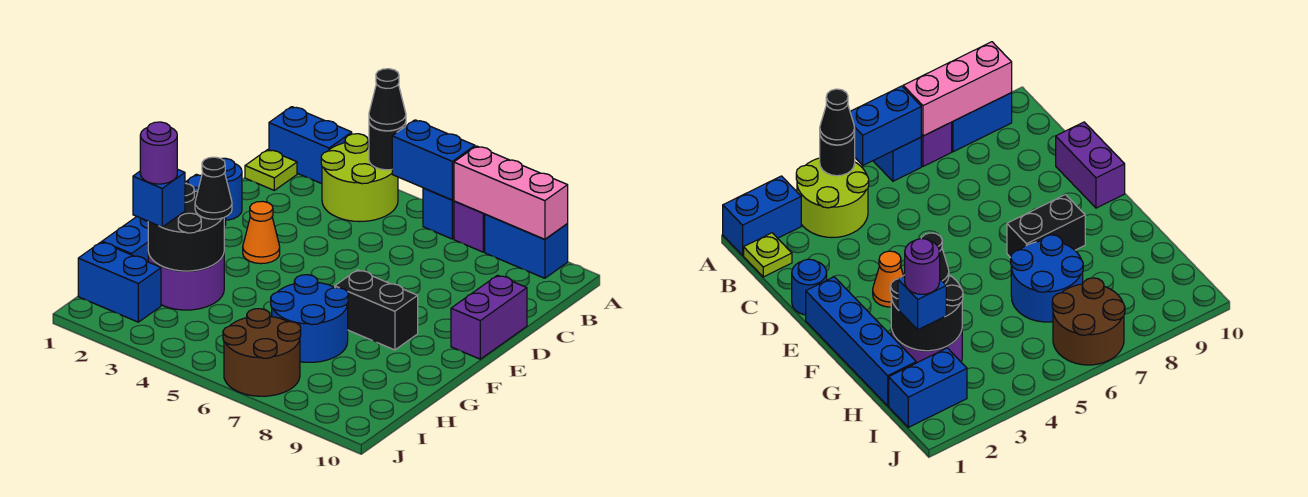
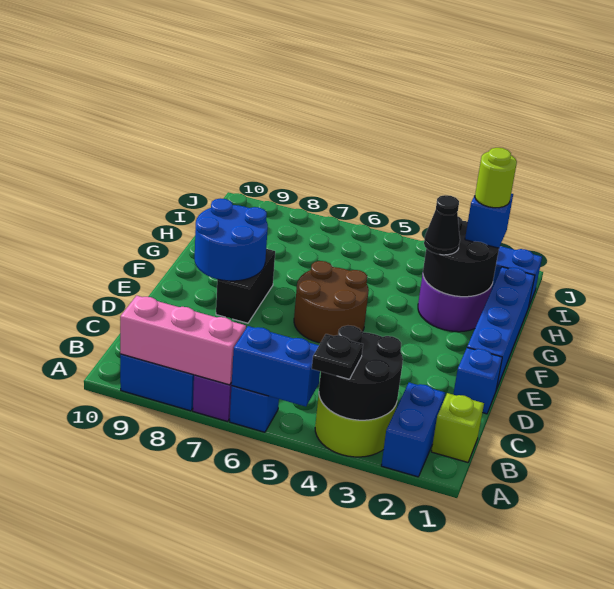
blue 1x2 brick [269,107,352,184] -> blue 1x2 brick turned to [381,383,445,477]
black 1x1 round brick [369,122,406,170] -> black 2x2 round brick [319,326,403,420]
black 1x1 cone [369,69,406,131] -> black 1x1 plate [312,334,363,379]
lime 1x1 plate [245,150,297,190] -> lime 1x1 brick [431,393,484,462]
blue 1x1 round brick [222,158,242,220] -> blue 1x1 brick [453,348,502,414]
purple 1x2 brick [451,275,527,359] -> none
orange 1x1 cone [243,201,280,264] -> none
black 1x2 brick [335,270,418,350] -> black 1x2 brick turned to [216,249,275,323]
blue 2x2 round brick [271,275,348,362] -> blue 2x2 round brick moved to [195,198,268,281]
purple 1x1 round brick [140,122,177,184] -> lime 1x1 round brick [475,148,517,208]
brown 2x2 round brick [223,309,301,396] -> brown 2x2 round brick moved to [294,261,369,343]

